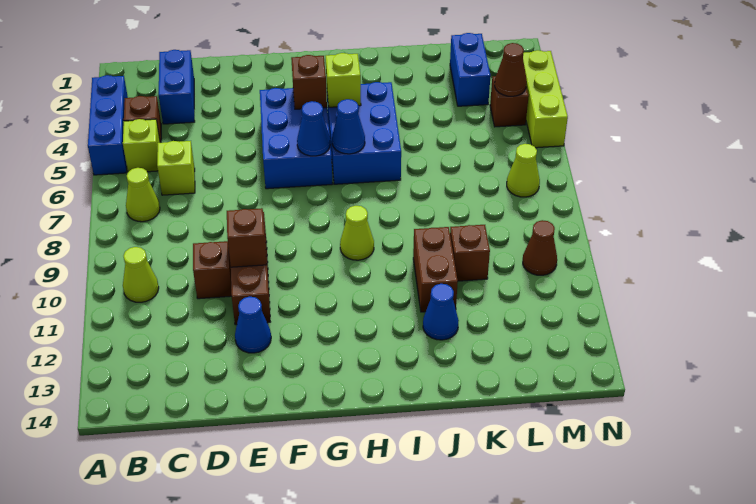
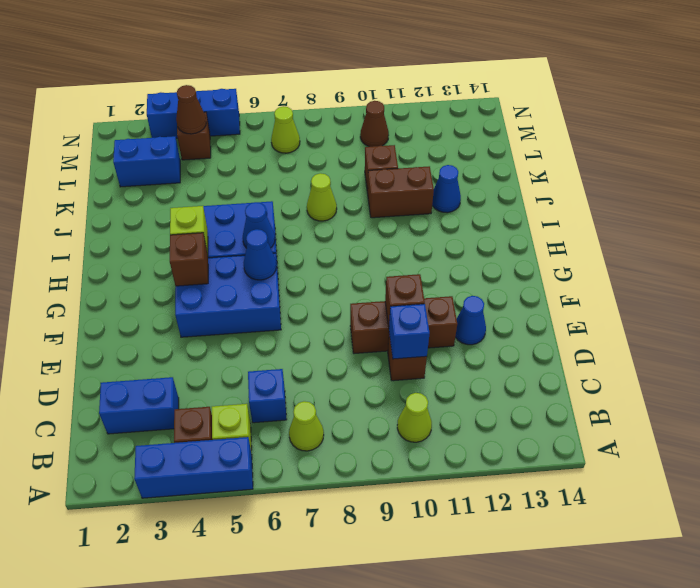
lime 1x1 brick [157,141,195,195] -> blue 1x1 brick [248,369,286,423]
none -> blue 1x1 brick [389,304,430,359]
lime 1x1 cone [340,206,374,260] -> lime 1x1 cone moved to [307,173,337,221]
lime 1x3 brick [523,50,568,148] -> blue 1x3 brick [147,89,240,138]

